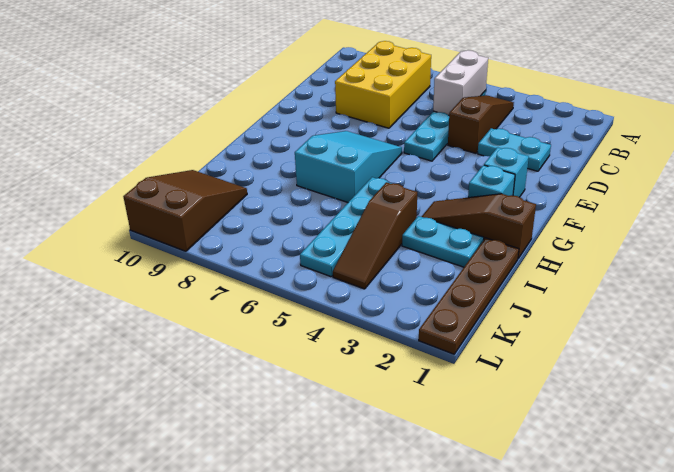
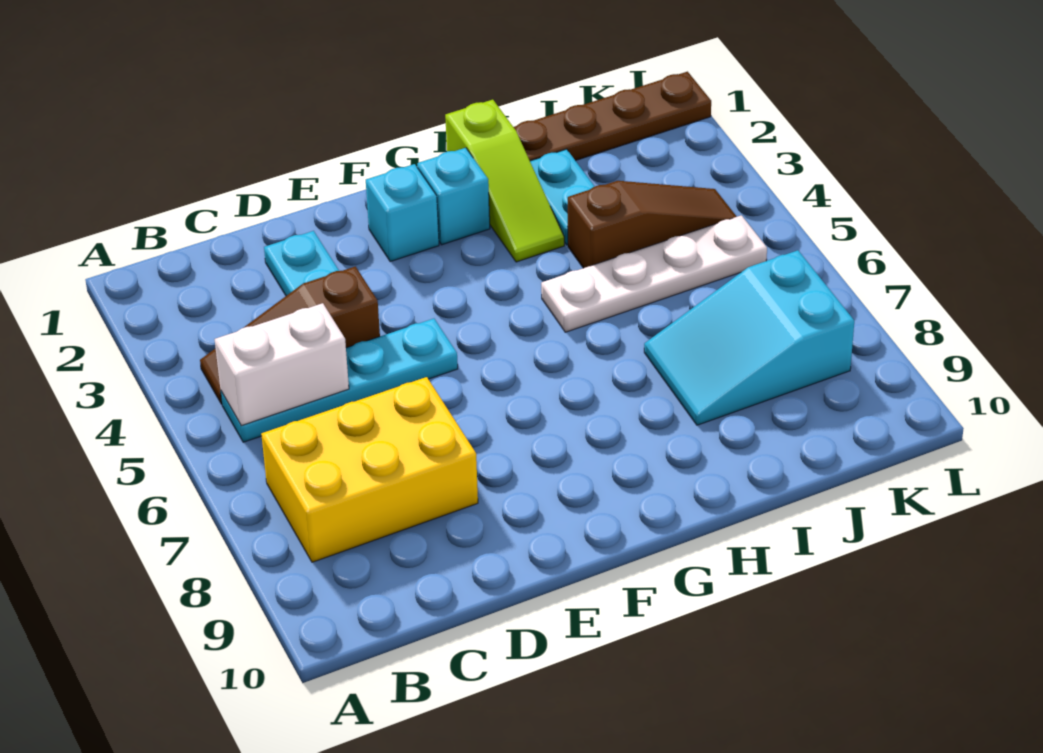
cyan 2x3 slope [295,131,402,202] -> cyan 2x3 slope moved to [644,250,854,425]
brown 1x3 slope [422,194,536,258] -> lime 1x3 slope [445,100,564,262]
cyan 1x4 plate [300,177,392,277] -> white 1x4 plate [541,215,767,332]
brown 2x3 slope [123,170,247,251] -> none

